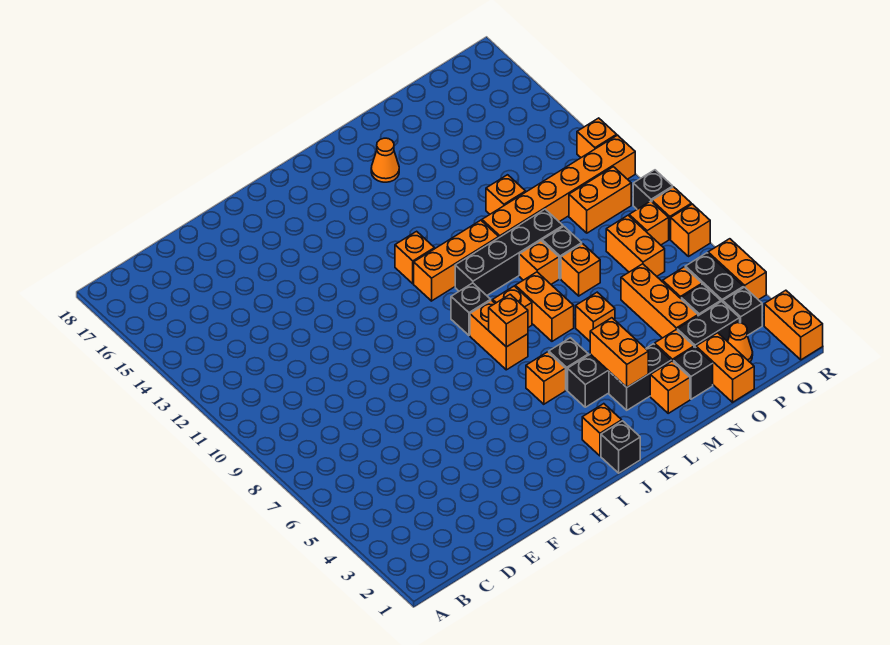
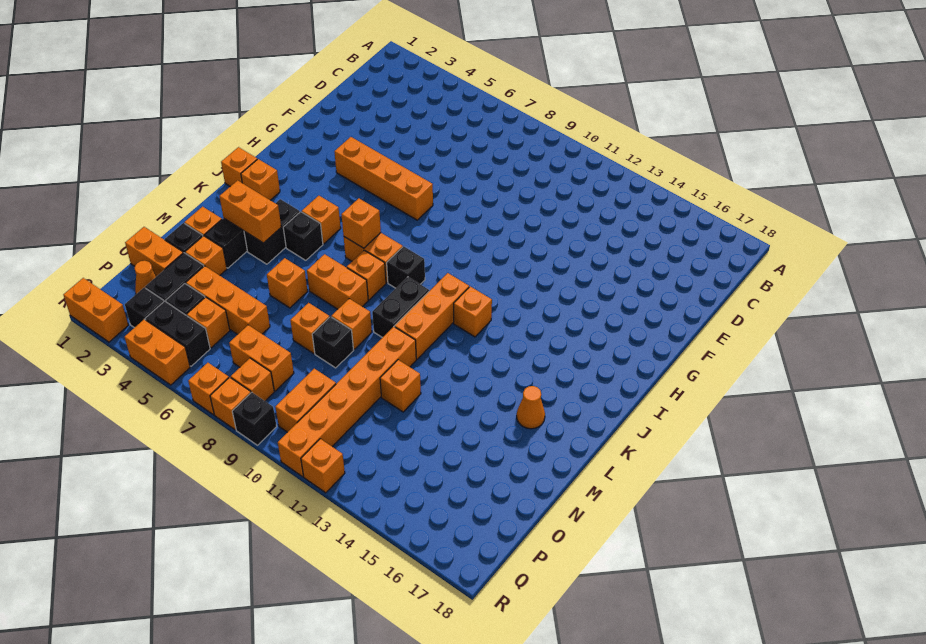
none -> orange 1x4 brick [334,137,433,220]
black 1x1 brick [601,421,640,473] -> orange 1x1 brick [221,147,257,186]
black 1x4 brick [455,209,563,295] -> black 1x2 brick [372,277,429,338]

